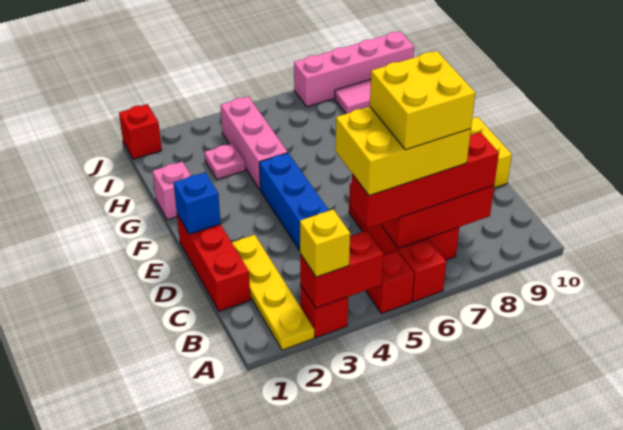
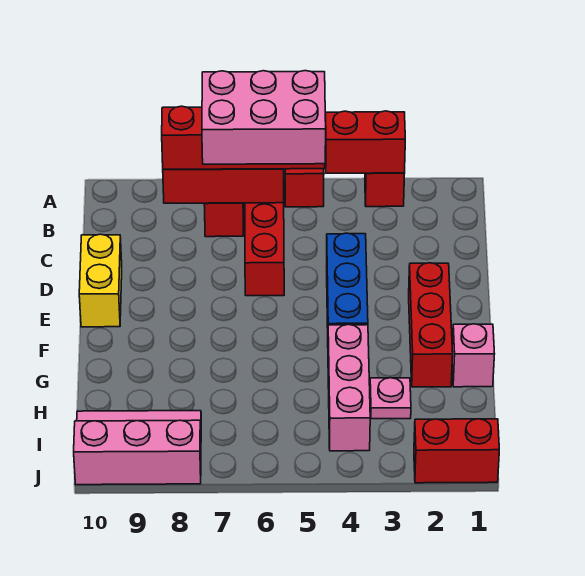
yellow 1x4 plate [232,235,314,350] -> none
yellow 1x1 brick [300,209,350,277] -> none
yellow 2x3 brick [335,107,471,196] -> pink 2x3 brick [202,71,326,164]
yellow 2x2 brick [370,51,475,150] -> none
red 1x3 brick [177,215,250,311] -> red 1x3 brick moved to [409,263,453,387]
blue 1x1 brick [173,172,221,234] -> none
red 1x1 brick [119,104,162,159] -> red 1x2 brick [414,419,499,483]
pink 1x4 brick [294,31,414,107] -> pink 1x3 brick [74,420,201,485]

